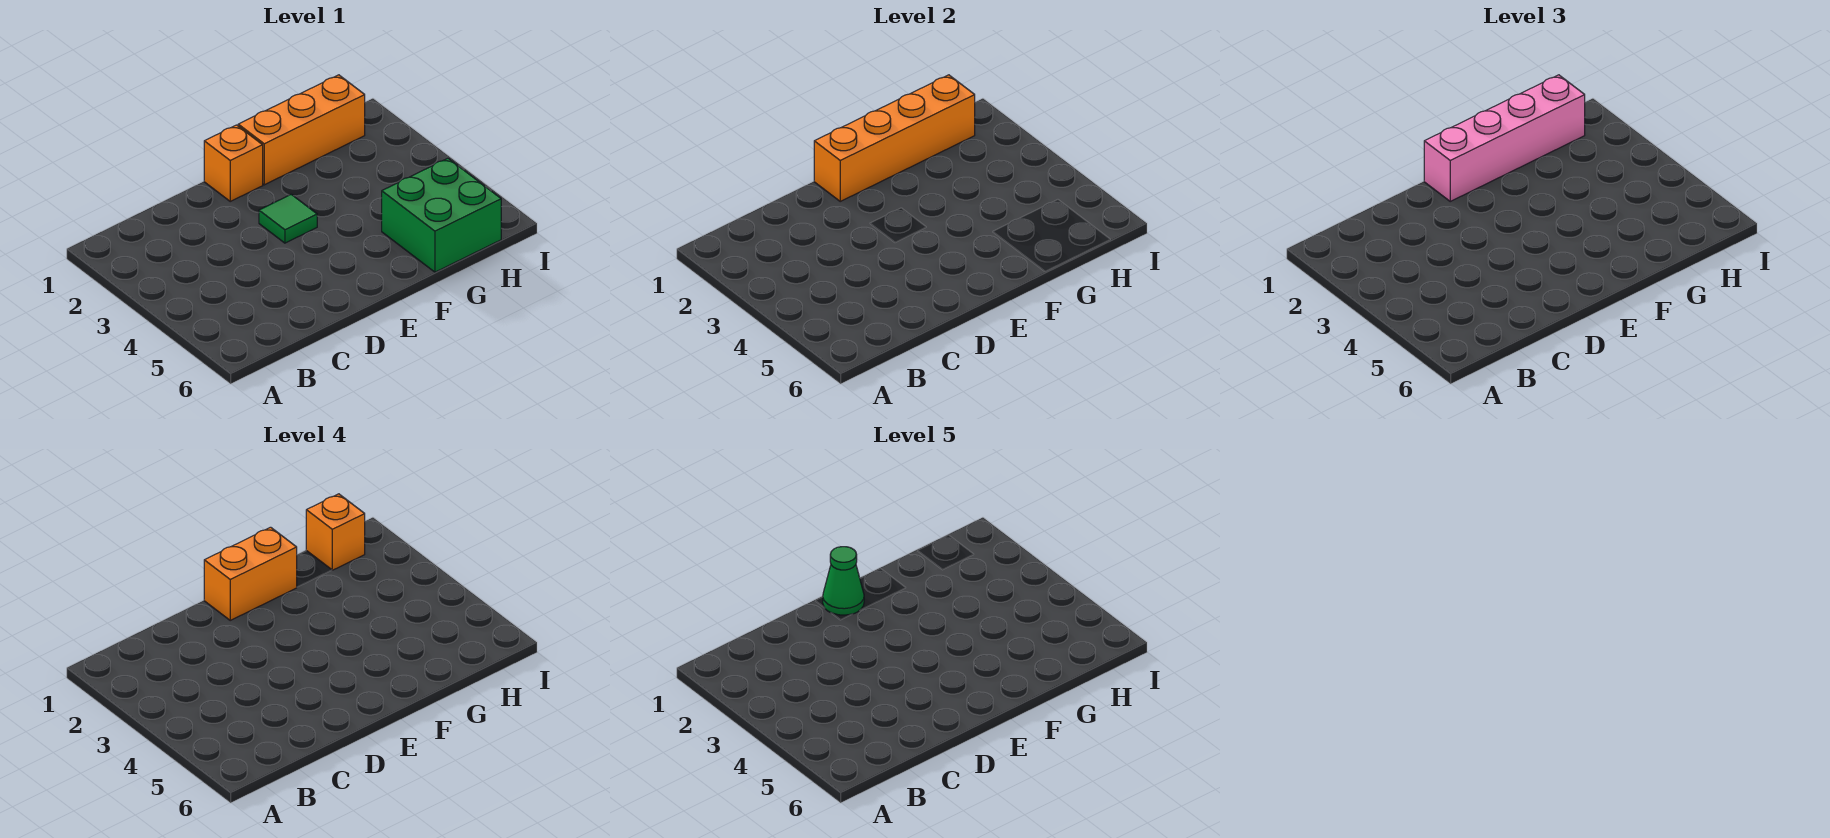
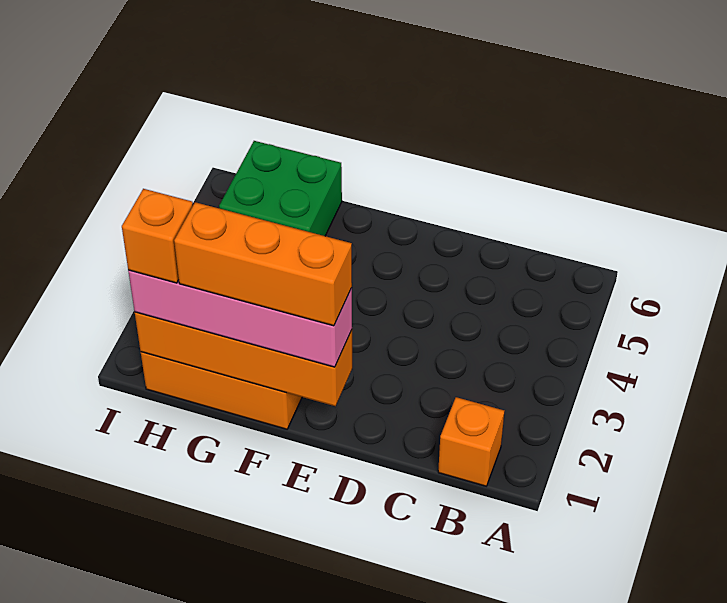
orange 1x1 brick [204,125,263,201] -> orange 1x1 brick moved to [438,397,504,486]
orange 1x2 brick [204,527,297,620] -> orange 1x3 brick [174,202,352,326]
green 1x1 cone [823,547,864,615] -> none
green 1x1 tile [259,194,317,243] -> none

